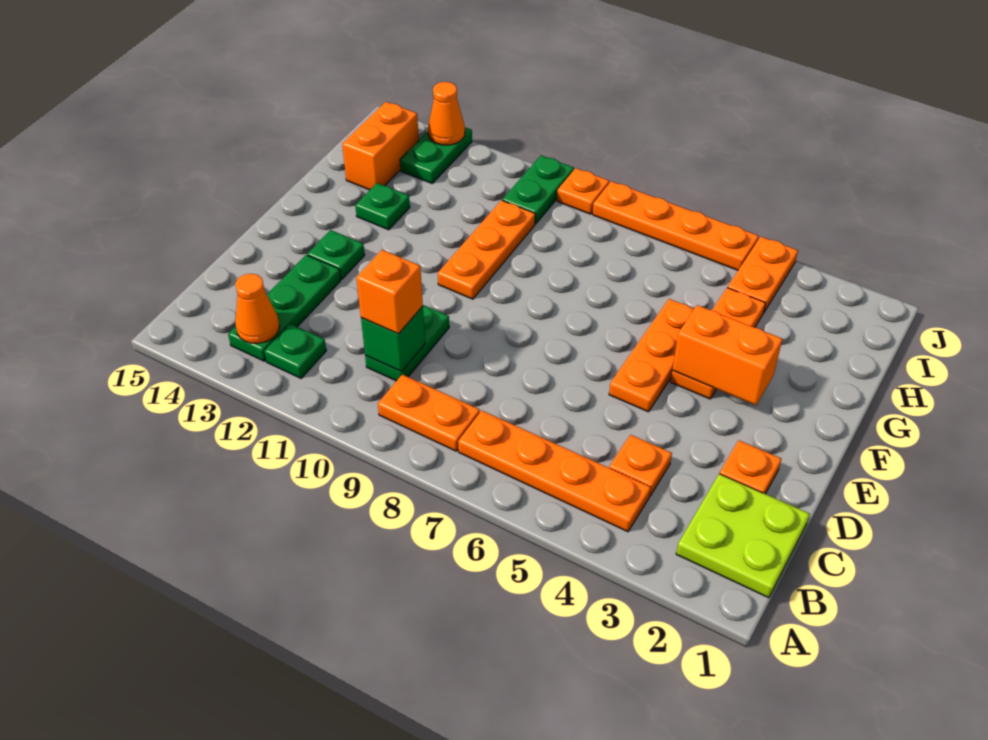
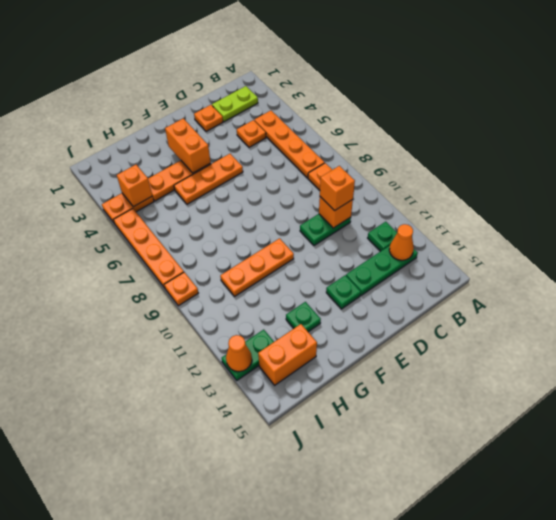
lime 2x2 plate [676,474,810,598] -> lime 1x2 plate [212,86,258,122]
green 1x1 brick [361,306,425,372] -> orange 1x1 brick [319,197,353,228]
none -> orange 1x1 brick [117,165,152,207]
green 1x2 plate [502,156,574,224] -> none

